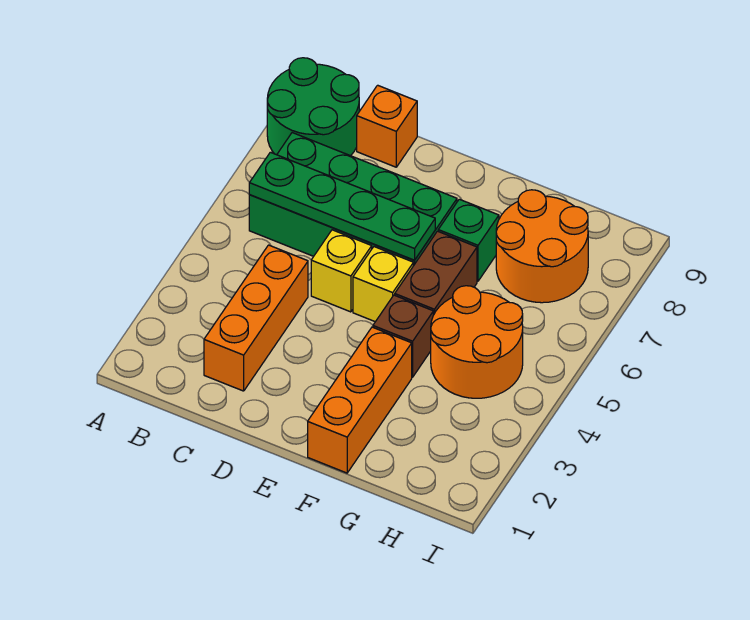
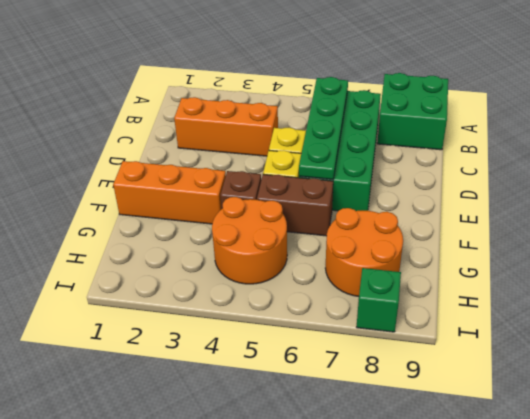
green 2x2 round brick [267,58,359,156] -> green 2x2 brick [377,73,448,150]
orange 1x1 brick [357,85,417,167] -> none
green 1x1 brick [438,199,499,281] -> green 1x1 brick moved to [357,268,401,332]

